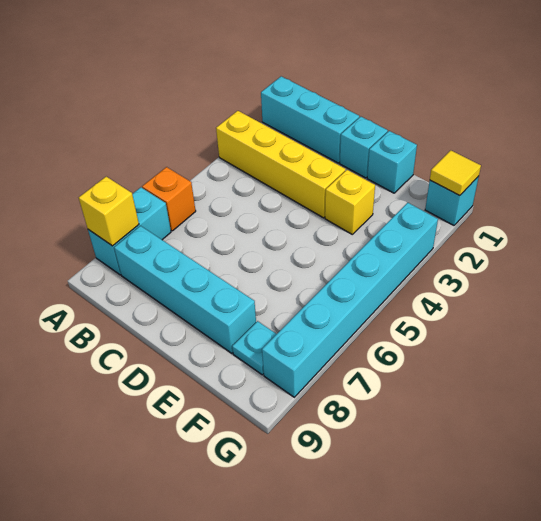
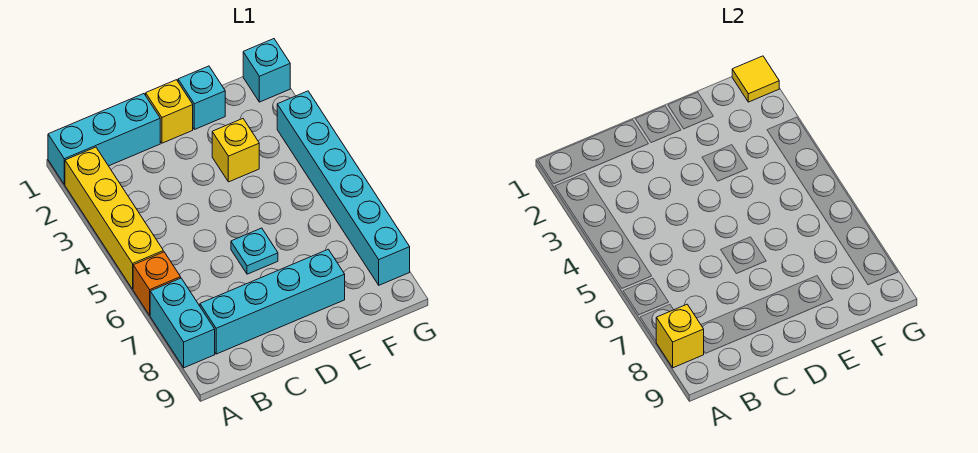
yellow 1x4 brick [216,111,346,218] -> yellow 1x4 brick turned to [65,147,163,289]
cyan 1x1 brick [340,117,388,178] -> yellow 1x1 brick [146,80,193,143]
cyan 1x1 plate [232,321,276,375] -> cyan 1x1 plate moved to [231,228,278,274]

